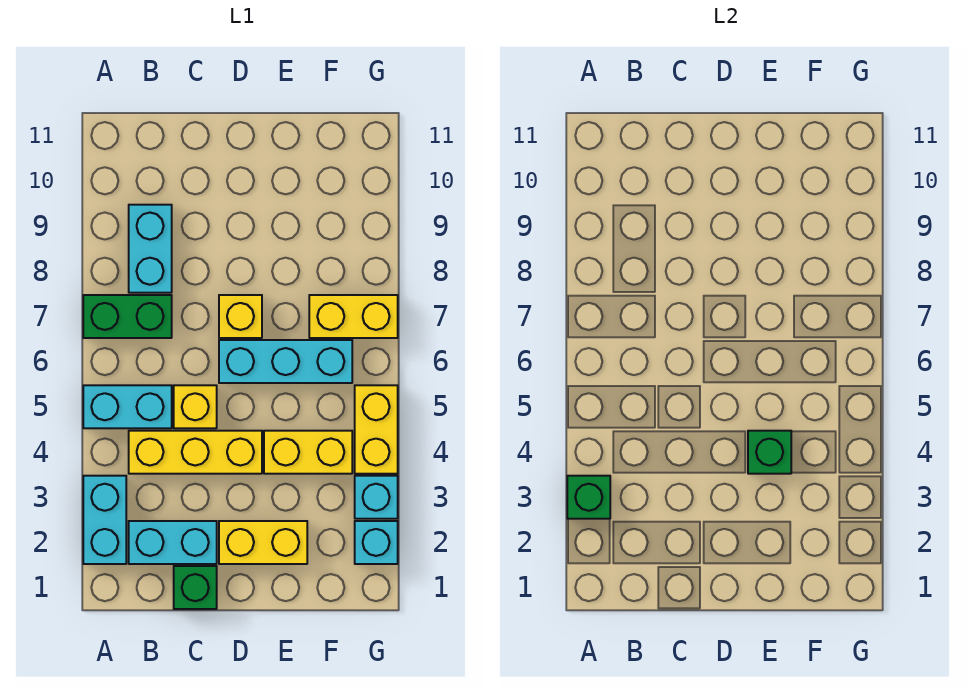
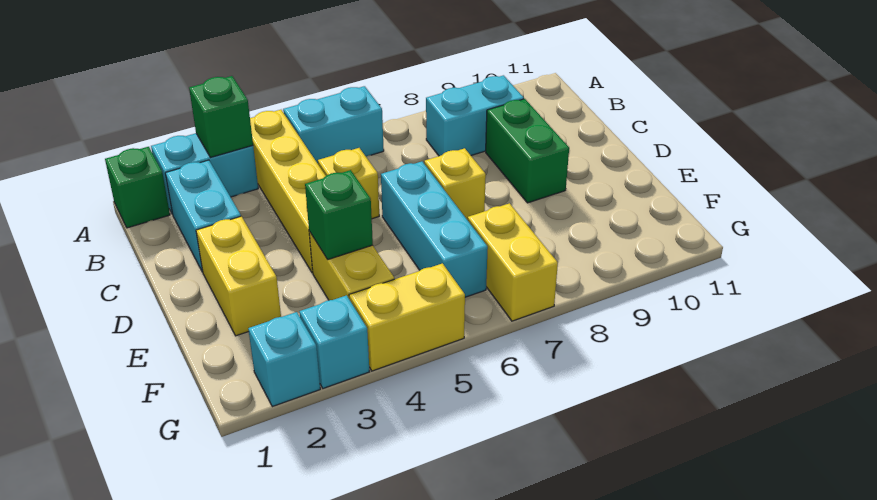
cyan 1x2 brick [83,385,172,428] -> cyan 1x2 brick turned to [283,86,384,163]
green 1x2 brick [83,295,172,338] -> green 1x2 brick moved to [486,99,569,203]
yellow 1x3 brick [129,431,262,474] -> yellow 1x4 brick [250,110,326,273]
green 1x1 brick [174,566,217,609] -> green 1x1 brick moved to [105,147,170,228]

